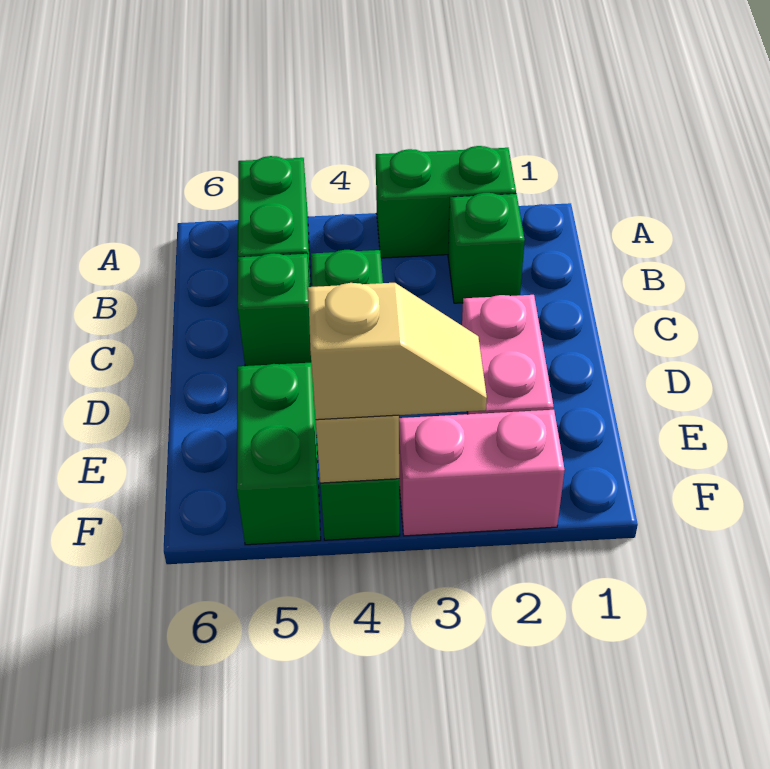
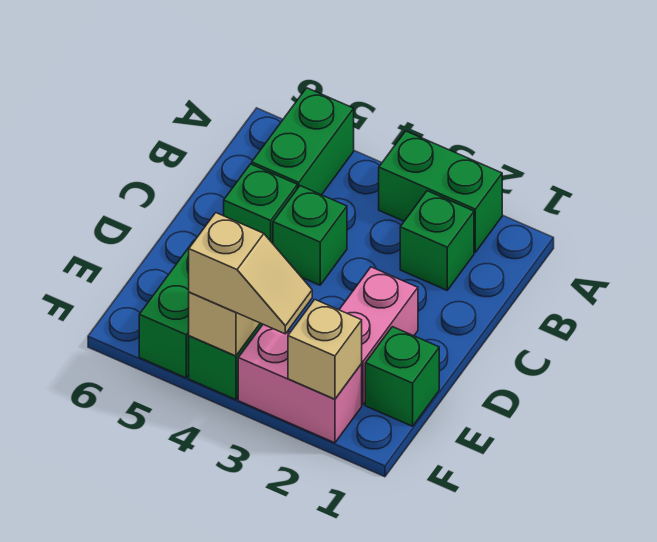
none -> green 1x1 brick [365,327,439,426]
none -> tan 1x1 brick [288,300,362,399]

